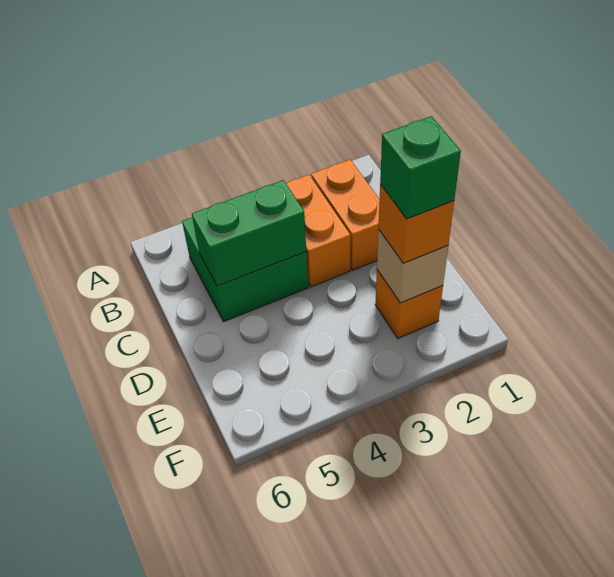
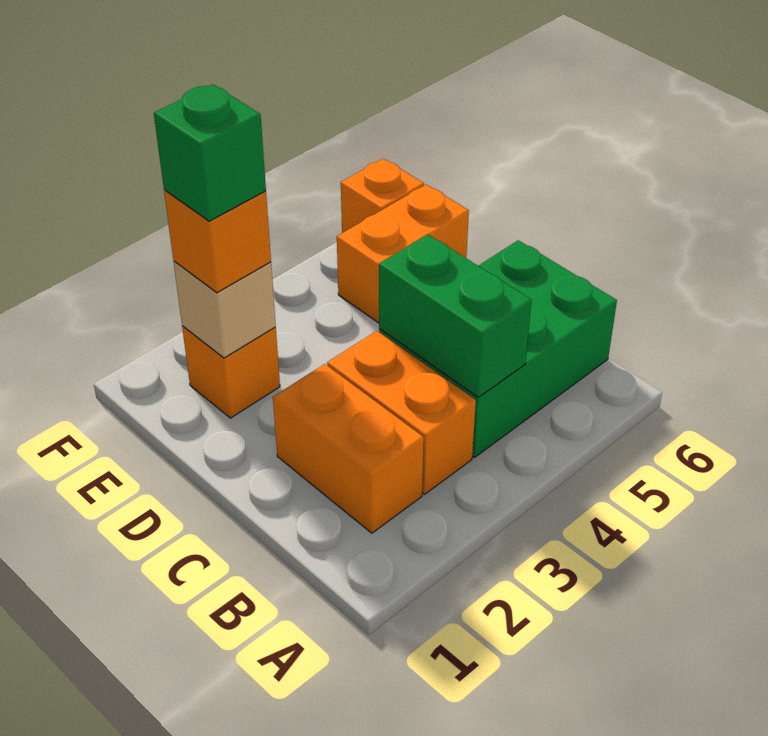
green 2x2 brick [182,218,308,322] -> green 2x3 brick [379,240,617,458]
green 1x2 brick [192,180,306,286] -> green 1x2 brick turned to [379,234,532,397]
none -> orange 1x2 brick [337,185,469,323]
none -> orange 1x1 brick [341,159,424,233]

